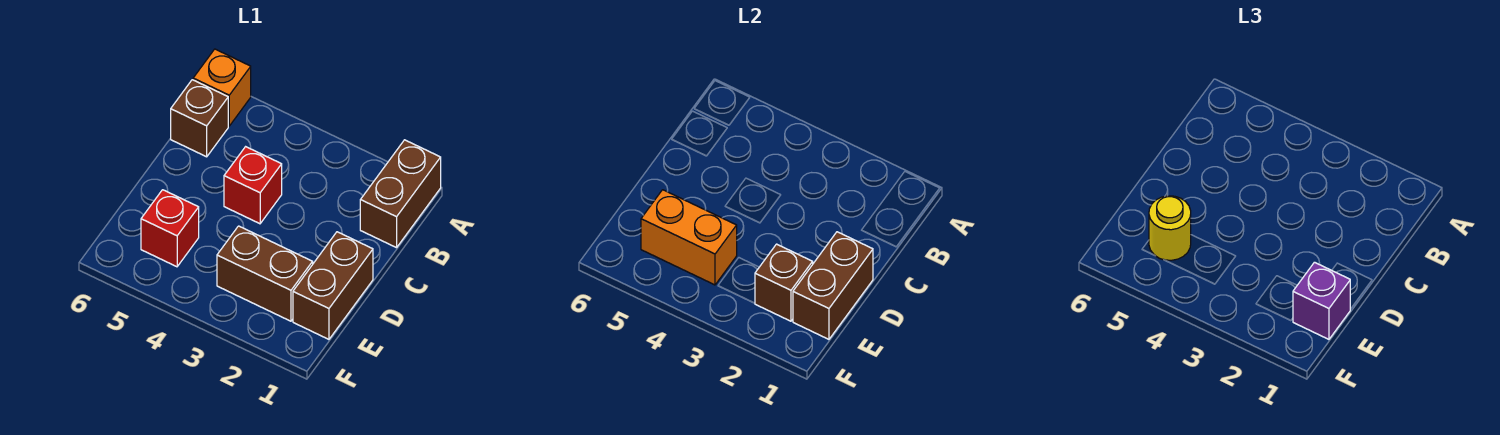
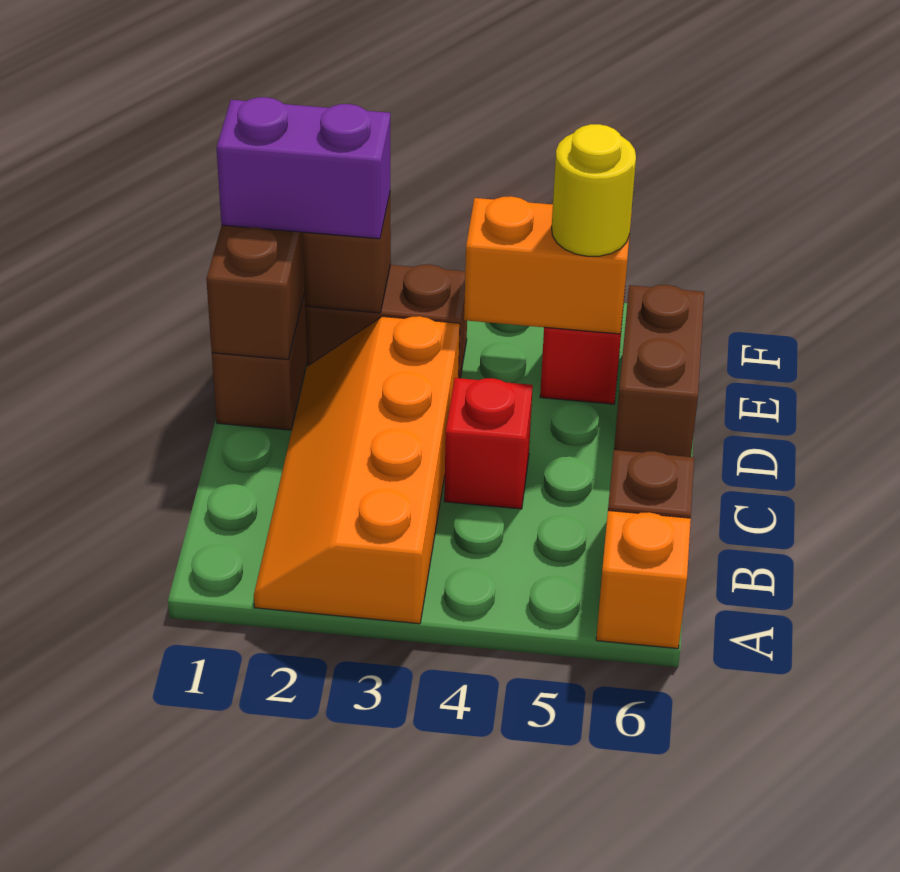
brown 1x2 brick [360,140,441,248] -> brown 1x2 brick moved to [614,285,704,457]
none -> orange 2x4 slope [254,316,460,624]
purple 1x1 brick [1293,262,1350,339] -> purple 1x2 brick [216,97,390,239]

